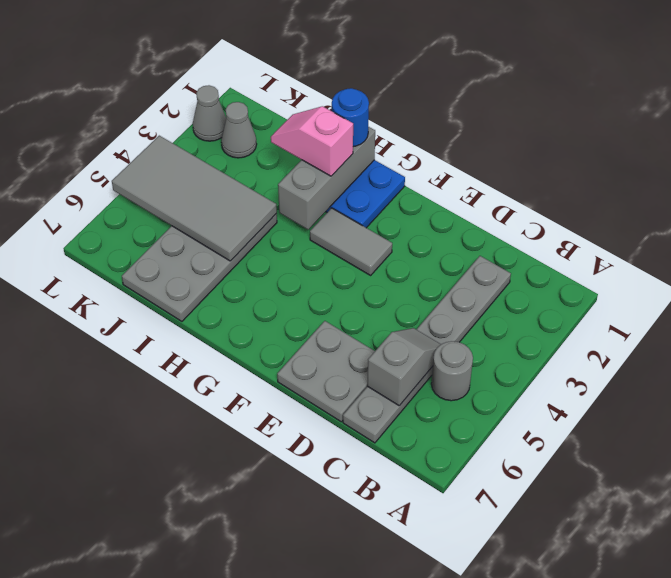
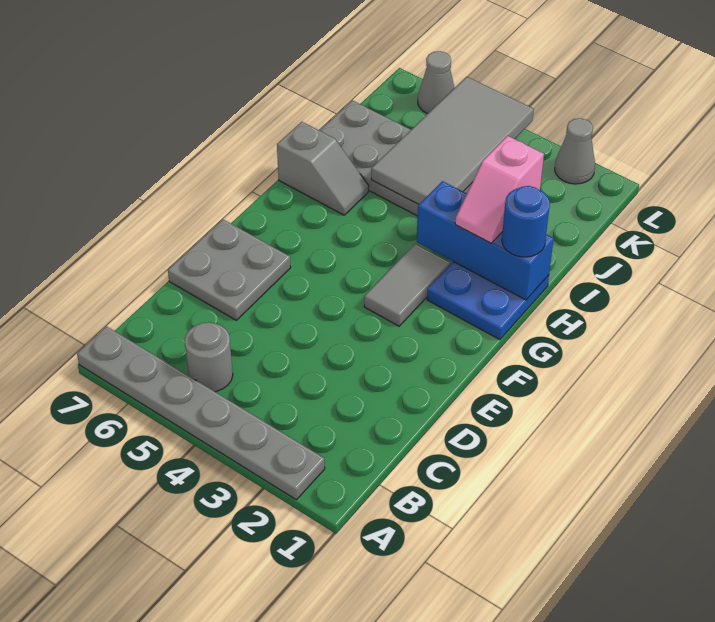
grey 1x6 plate [343,256,511,443] -> grey 1x6 plate moved to [77,326,325,500]
grey 1x2 slope [367,328,441,406] -> grey 1x2 slope moved to [277,122,369,215]
grey 1x3 brick [278,127,375,229] -> blue 1x3 brick [417,181,554,300]
pink 1x2 slope [271,106,353,176] -> pink 1x2 slope turned to [455,136,544,243]
grey 1x1 cone [221,102,257,158] -> grey 1x1 cone moved to [418,51,454,113]

